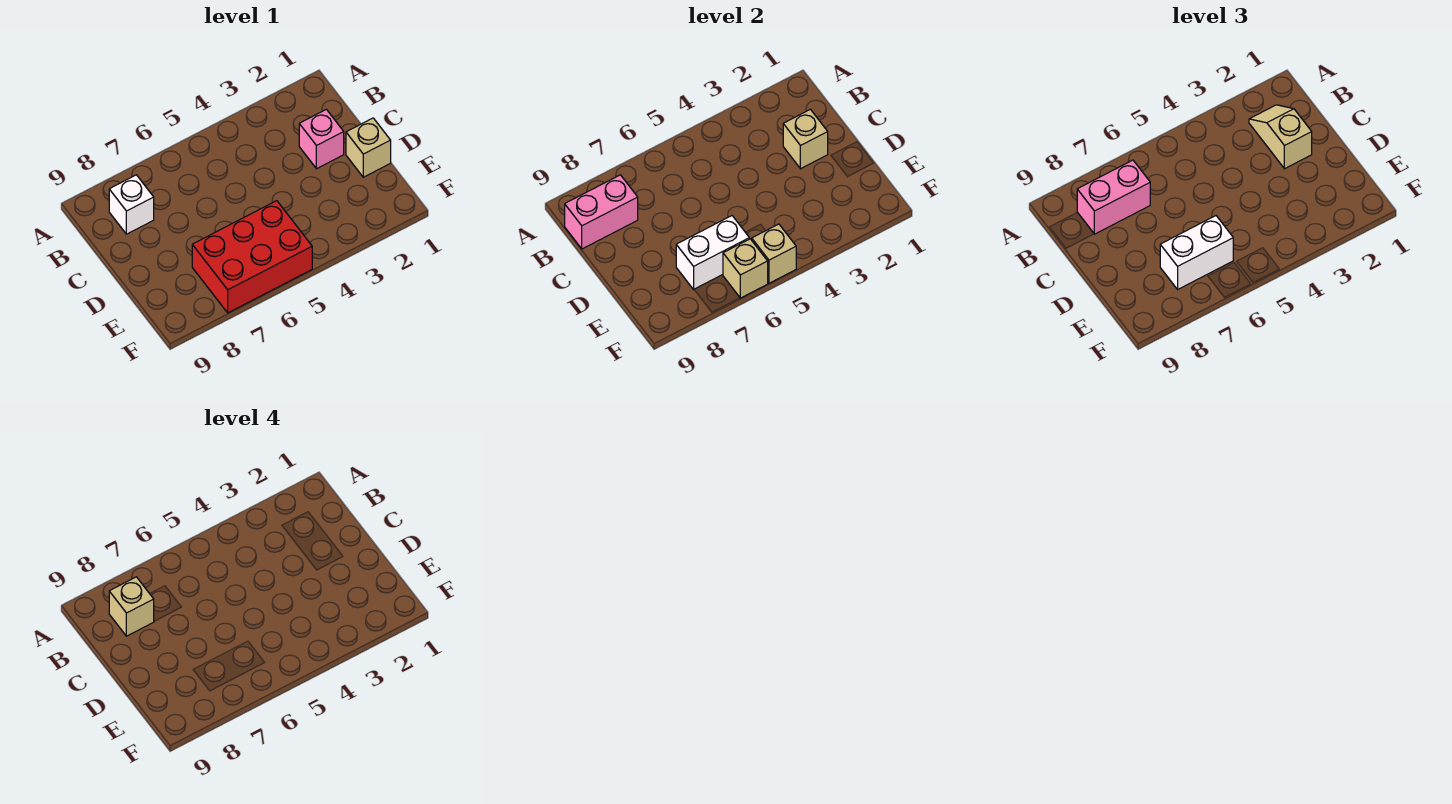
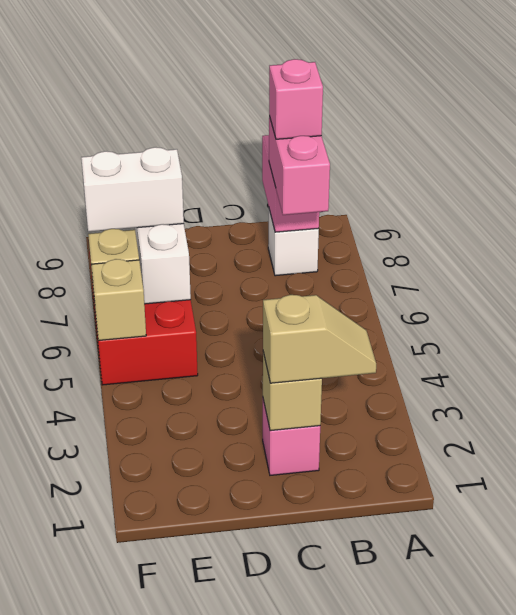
tan 1x1 brick [109,577,154,636] -> pink 1x1 brick [269,59,323,139]
tan 1x1 brick [346,118,391,177] -> none
white 1x2 brick [1160,216,1233,289] -> white 1x2 brick turned to [81,147,184,232]

